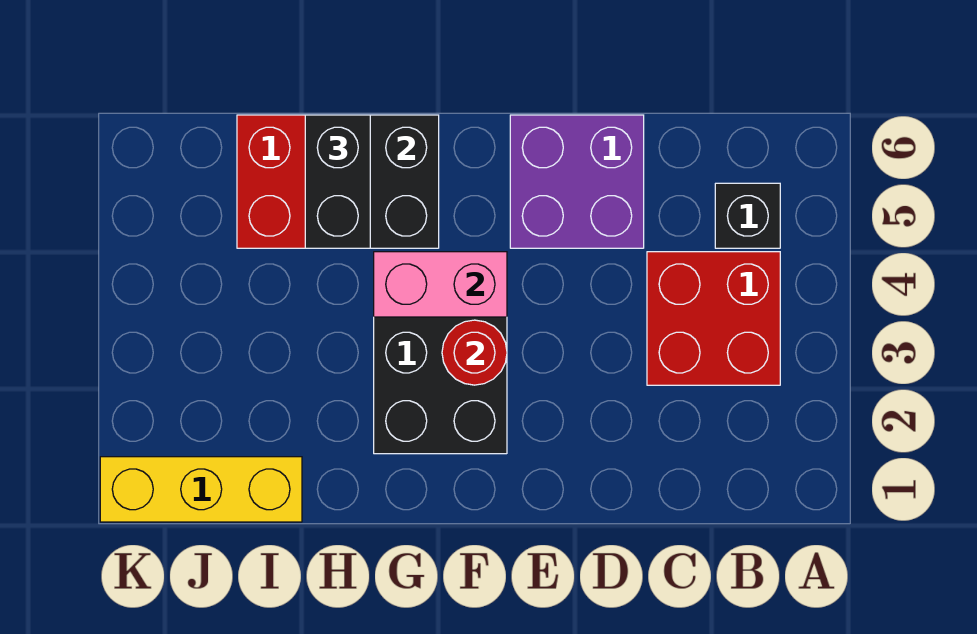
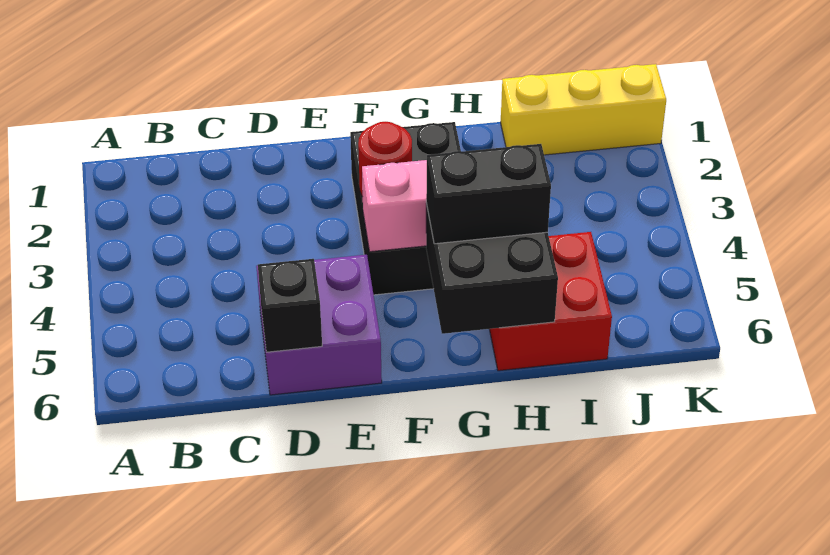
red 2x2 brick [647,252,780,385] -> none
black 1x1 brick [715,183,780,248] -> black 1x1 brick moved to [258,259,322,352]
black 1x2 brick [305,115,370,248] -> black 1x2 brick turned to [426,144,551,244]

